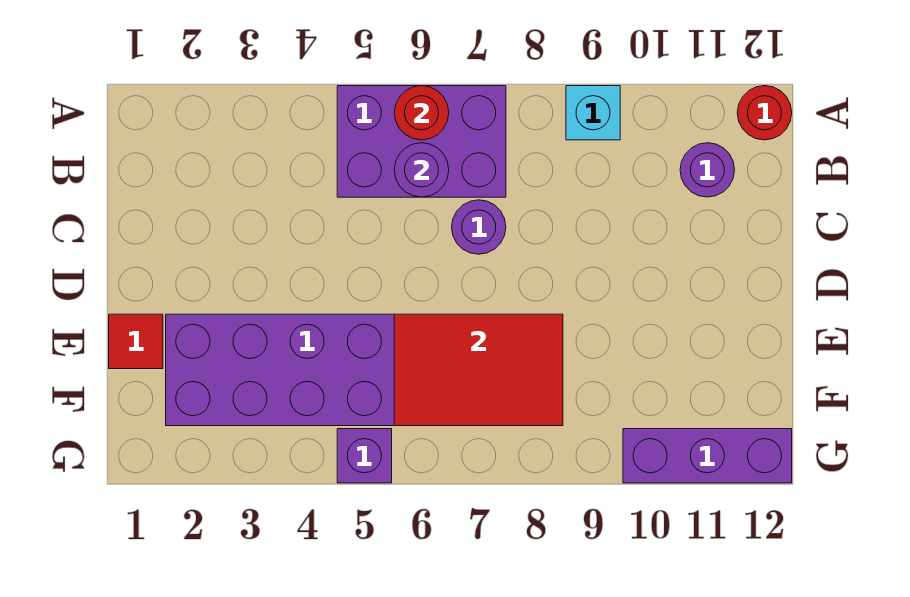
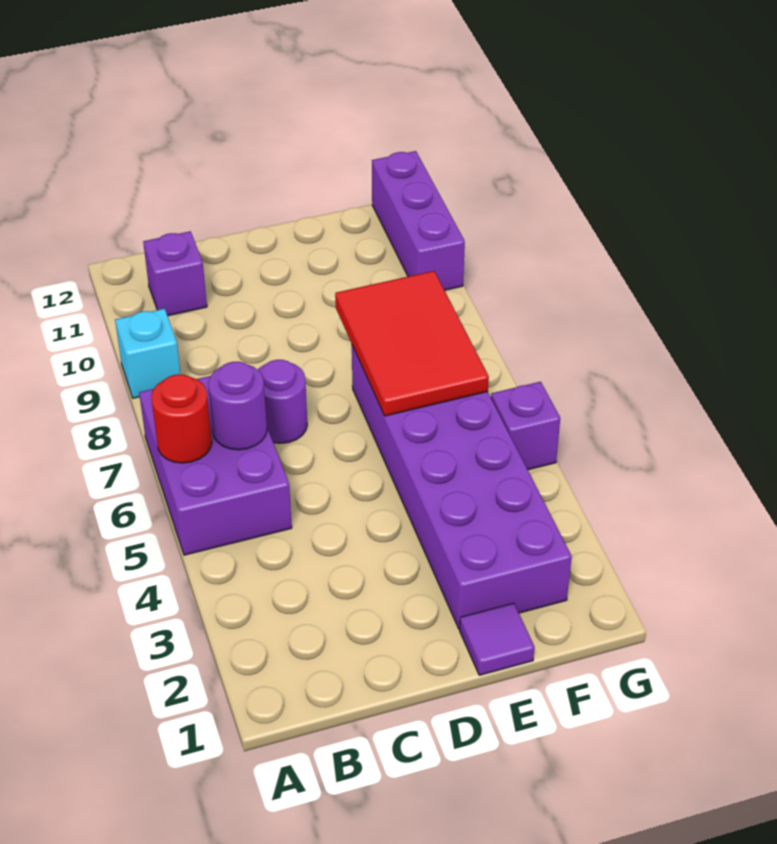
red 1x1 round brick [737,86,792,140] -> none
purple 1x1 round brick [680,143,735,197] -> purple 1x1 brick [143,231,207,316]
red 1x1 tile [109,314,163,369] -> purple 1x1 tile [460,603,535,675]

